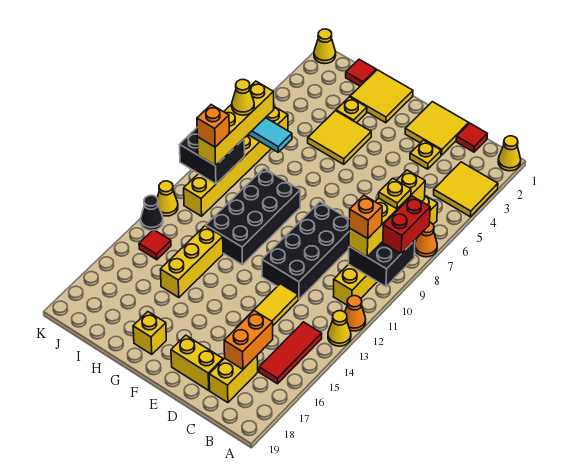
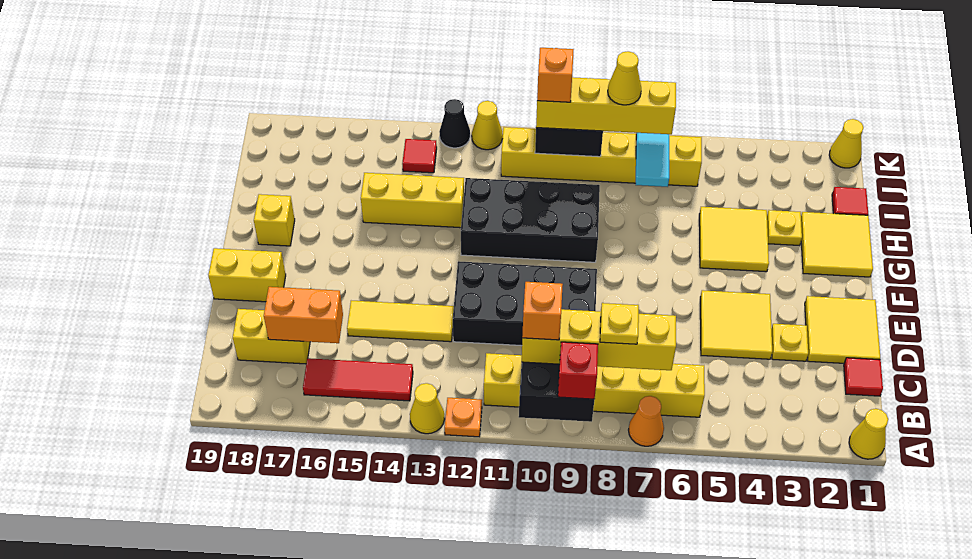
yellow 2x2 tile [434,162,498,217] -> yellow 2x2 tile moved to [700,290,772,359]
red 1x2 brick [383,196,430,254] -> red 1x1 brick [558,342,598,399]
orange 1x1 cone [345,296,366,331] -> orange 1x1 plate [445,398,482,437]
yellow 1x2 brick [171,335,223,390] -> yellow 1x2 brick turned to [208,248,286,302]

